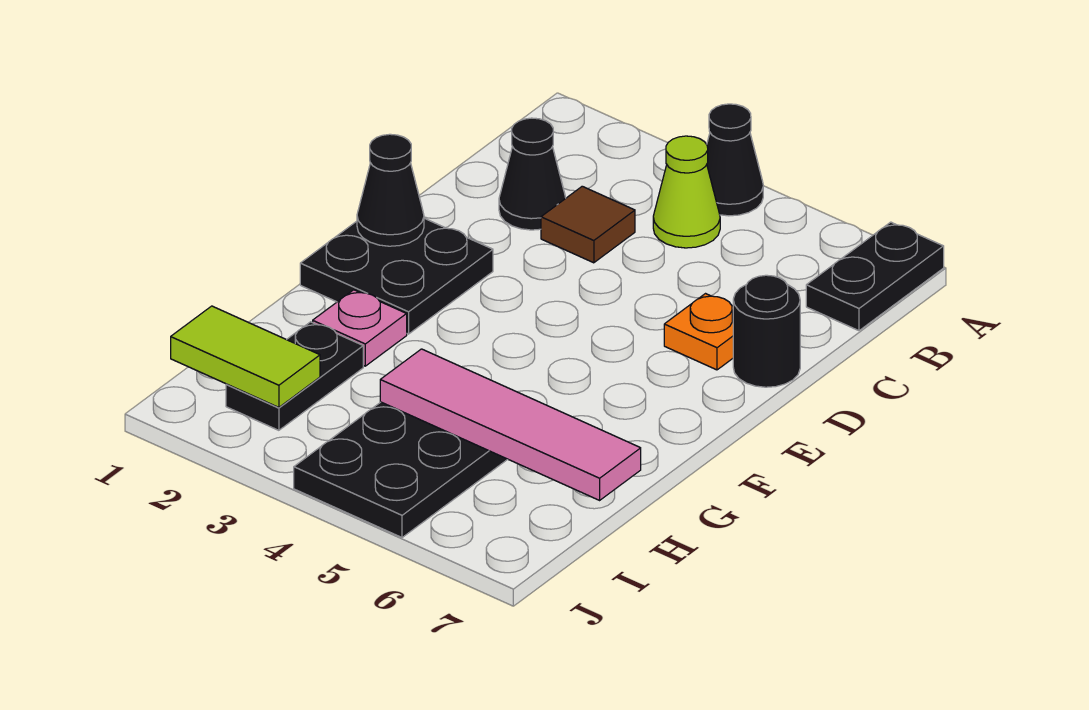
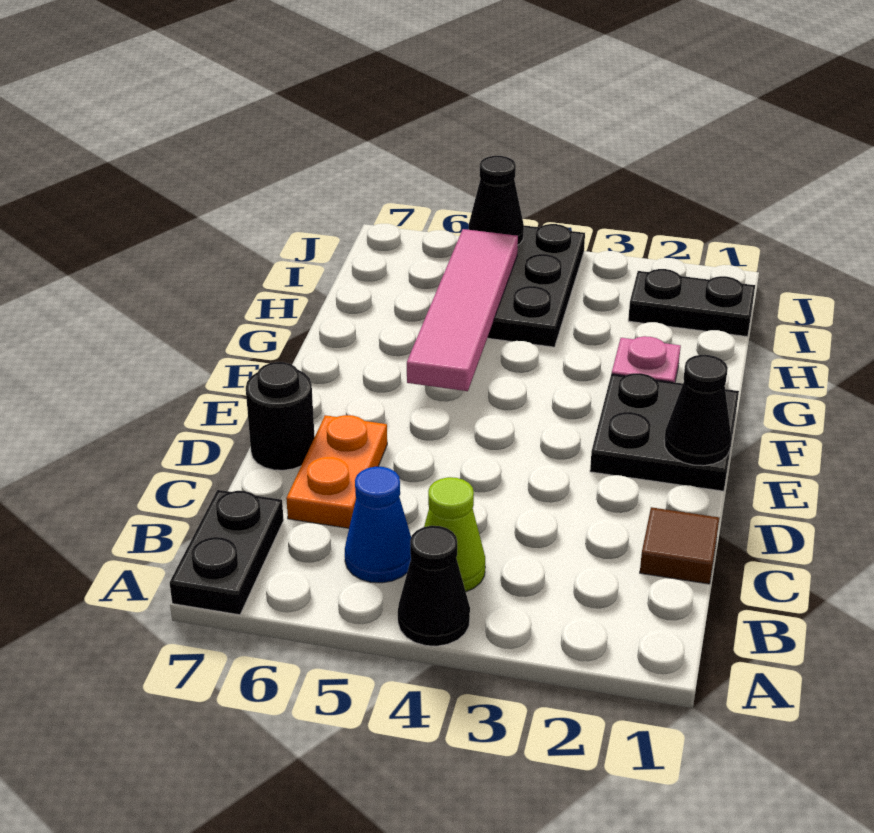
none -> blue 1x1 cone [345,467,411,583]
black 1x1 cone [499,118,566,230] -> black 1x1 cone moved to [469,156,524,245]
brown 1x1 tile [541,186,635,263] -> brown 1x1 tile moved to [640,507,719,584]
orange 1x1 plate [664,294,733,370] -> orange 1x2 plate [286,415,387,528]
black 1x2 plate [226,322,363,430] -> black 1x2 plate turned to [628,269,755,337]
pink 1x4 tile [380,349,641,500] -> pink 1x4 tile turned to [407,229,518,391]
lime 1x2 tile [171,306,320,407] -> none

